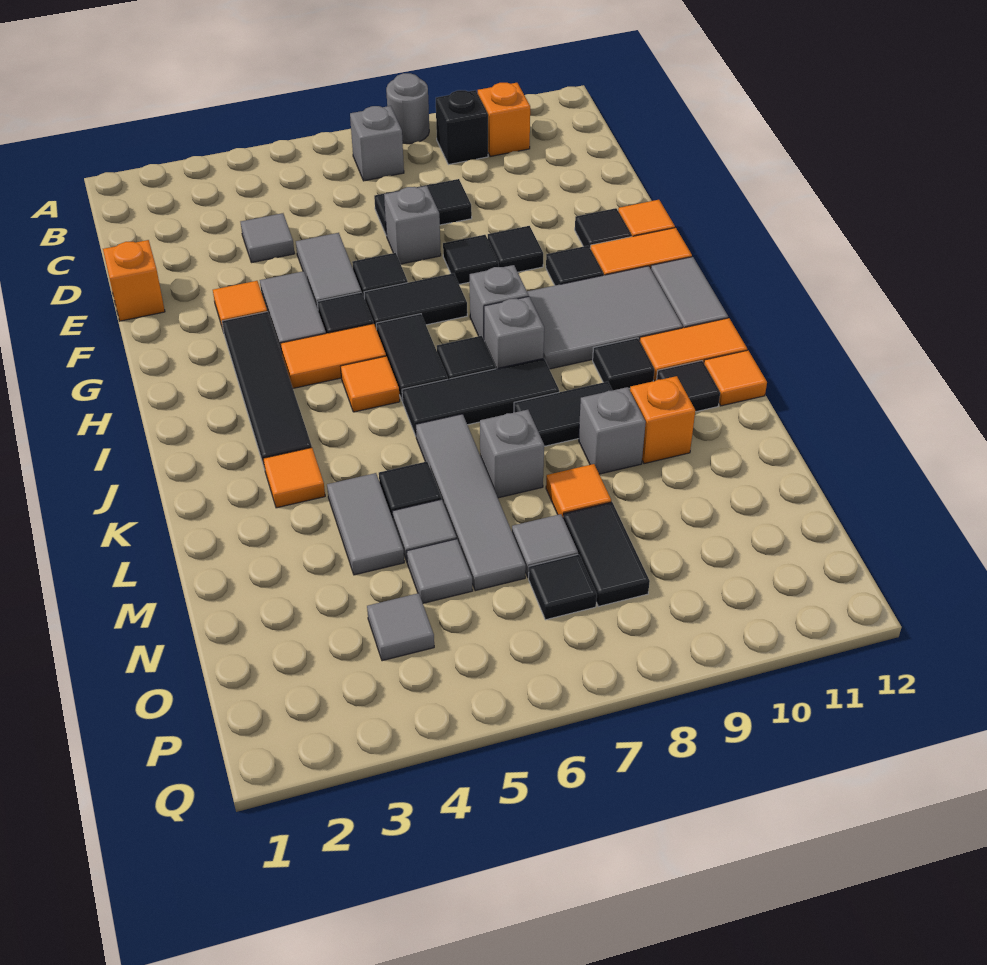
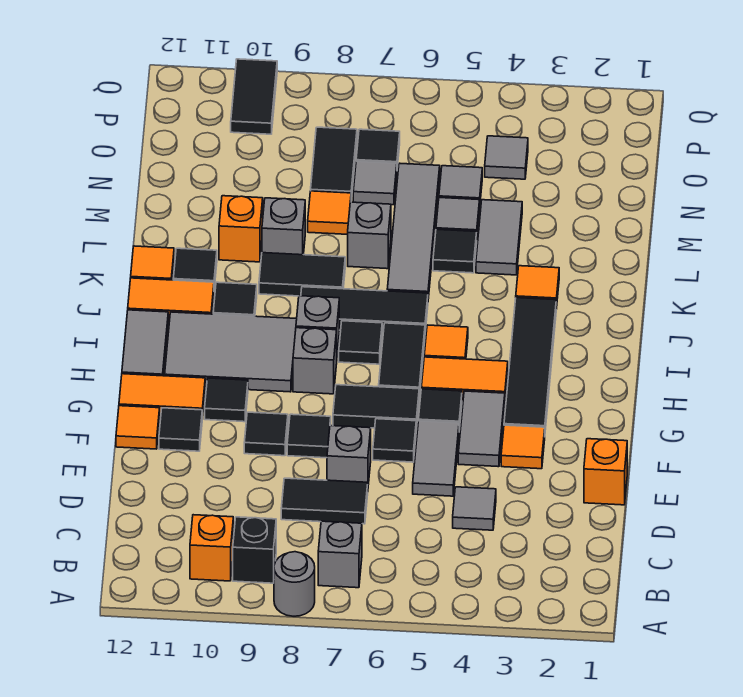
none -> black 1x2 tile [231,59,277,134]

